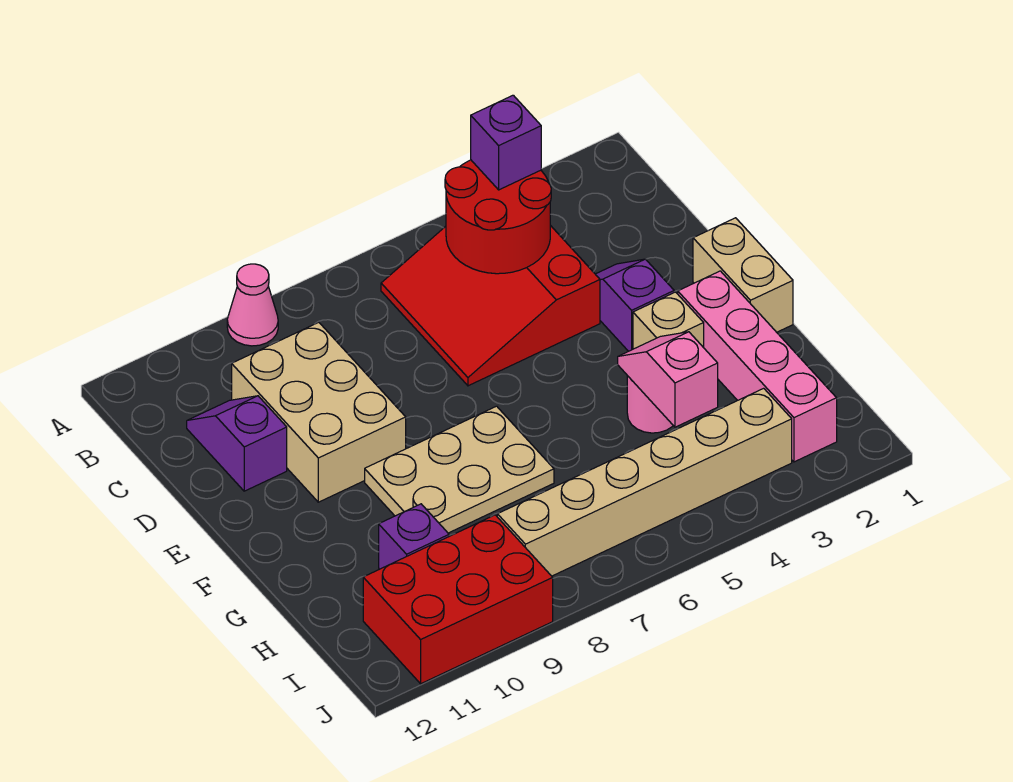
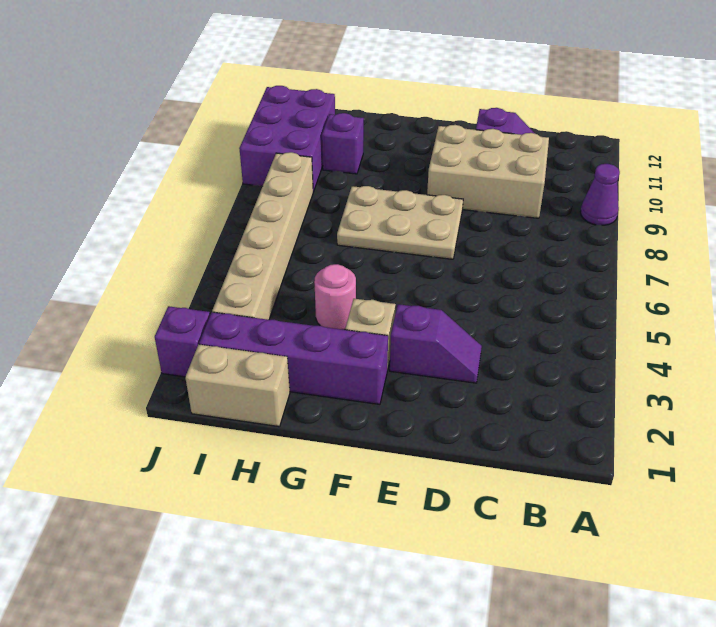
pink 1x1 cone [227,264,278,346] -> purple 1x1 cone [580,164,620,225]
red 3x3 slope [381,225,600,386] -> none
red 2x2 round brick [445,160,551,274] -> none
purple 1x1 brick [471,95,541,190] -> purple 1x1 brick moved to [155,306,210,377]
tan 1x2 brick [693,218,793,332] -> tan 1x2 brick moved to [185,344,290,427]
pink 1x4 brick [678,271,837,462] -> purple 1x4 brick [199,312,388,404]
tan 2x3 plate [365,406,554,533] -> tan 2x3 plate turned to [337,186,463,259]
pink 1x2 slope [618,332,718,427] -> none
red 2x3 brick [363,515,553,684] -> purple 2x3 brick [239,86,335,192]

